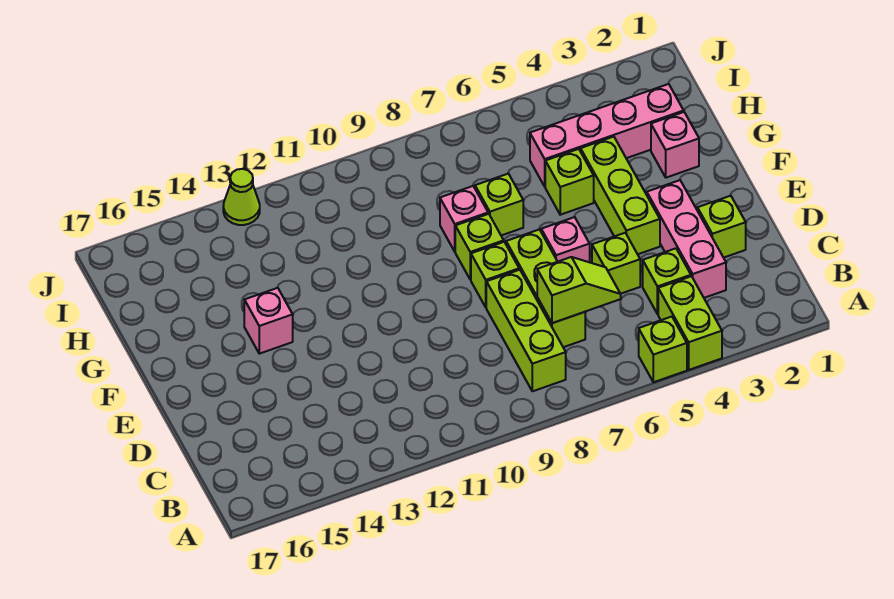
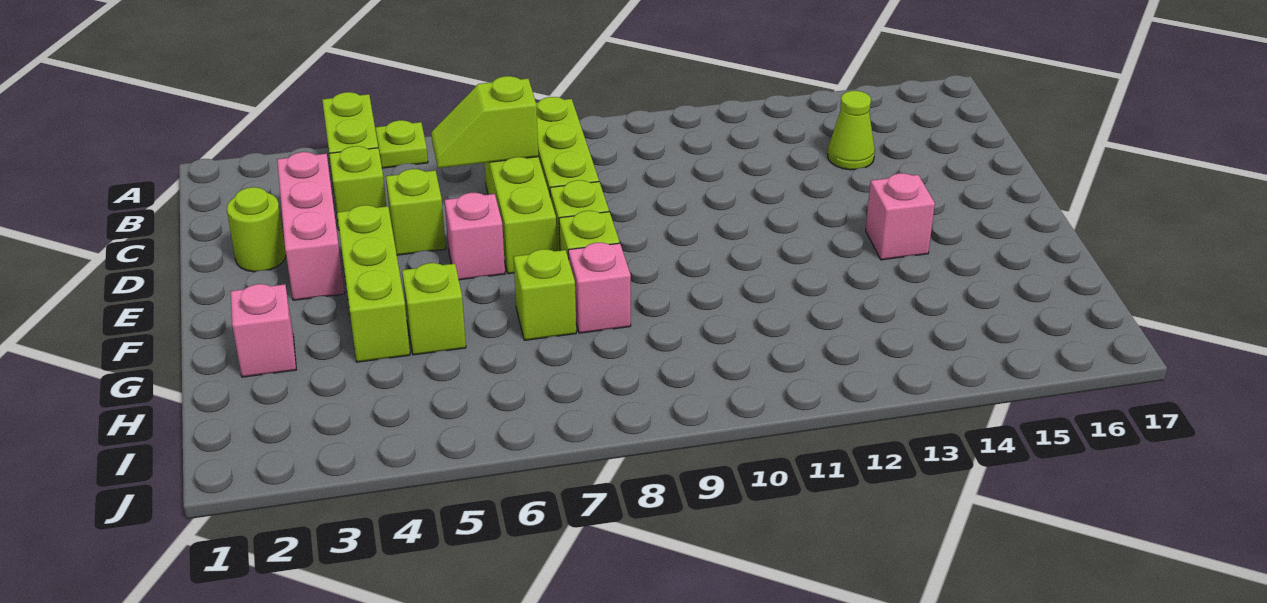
lime 1x1 brick [639,317,687,382] -> lime 1x1 plate [375,120,428,168]
lime 1x1 brick [697,196,746,258] -> lime 1x1 round brick [227,187,286,272]
pink 1x4 brick [530,84,684,186] -> none
lime 1x1 cone [223,169,260,225] -> lime 1x1 cone moved to [828,91,875,170]

